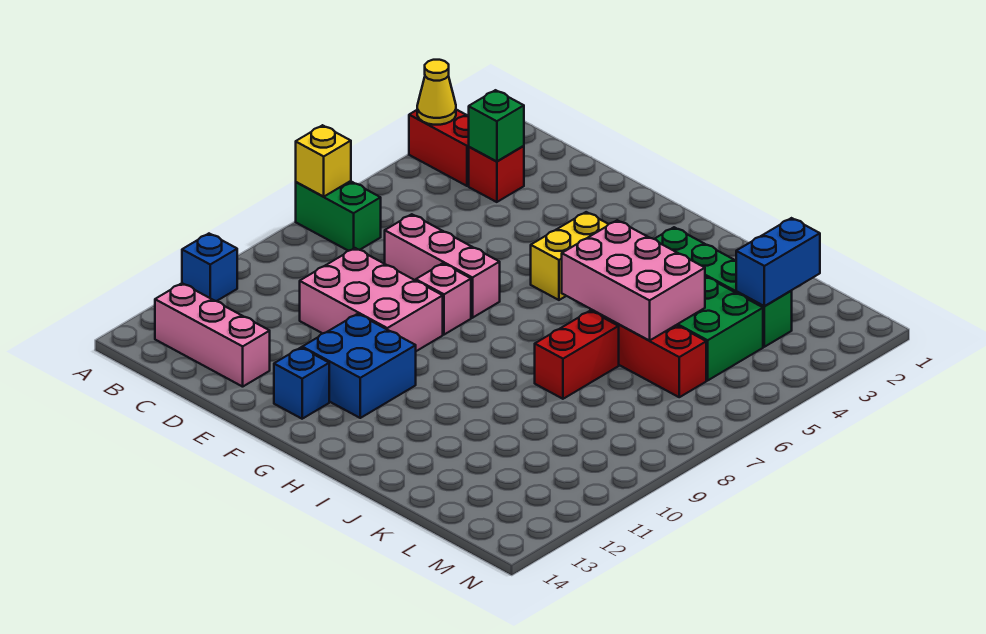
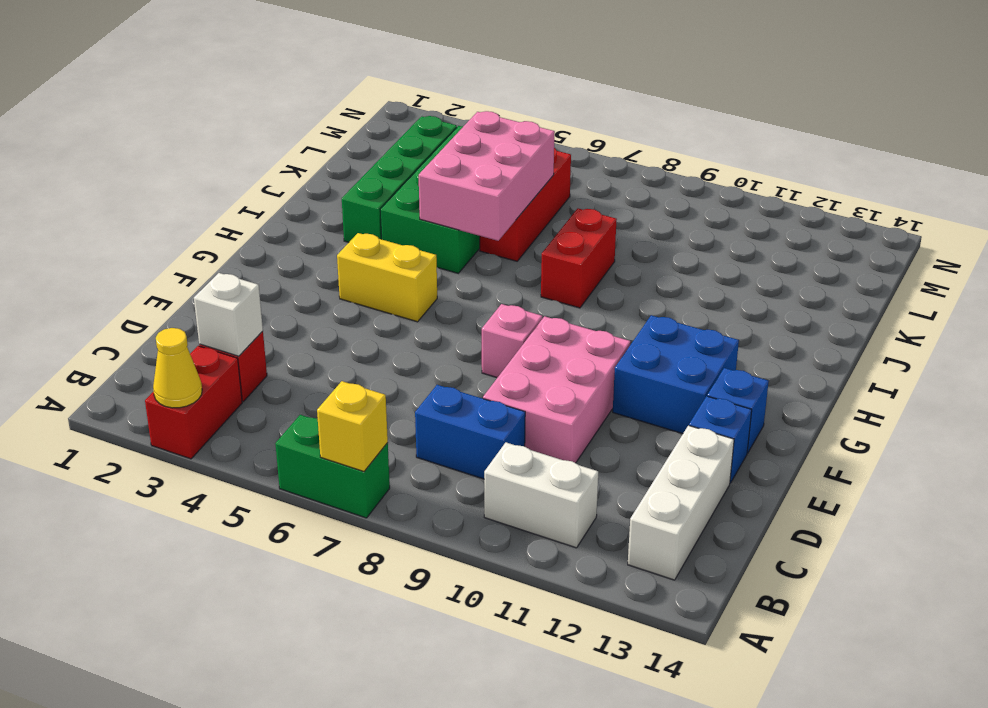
green 1x2 brick [296,181,381,251] -> green 1x2 brick turned to [275,415,390,518]
blue 1x1 brick [182,234,237,301] -> blue 1x1 brick moved to [689,396,752,483]
none -> white 1x2 brick [484,442,598,548]
pink 1x3 brick [155,283,270,387] -> white 1x3 brick [628,426,734,580]
green 1x1 brick [469,90,524,161] -> white 1x1 brick [194,273,263,356]
pink 1x3 brick [385,214,500,318] -> none
red 1x2 brick [535,311,619,399] -> red 1x2 brick turned to [541,208,617,308]
blue 1x2 brick [736,218,820,306] -> blue 1x2 brick moved to [415,385,525,479]

